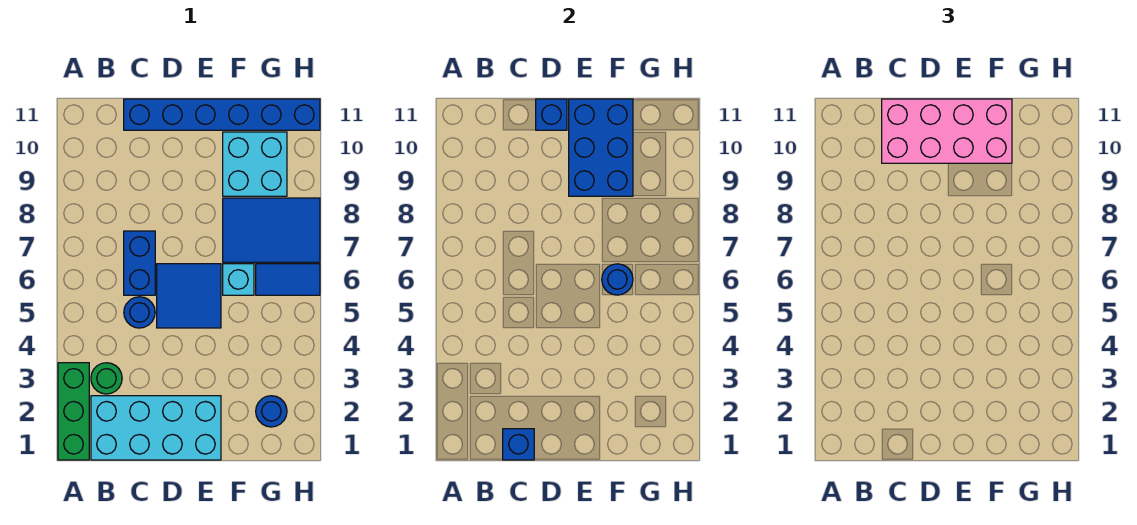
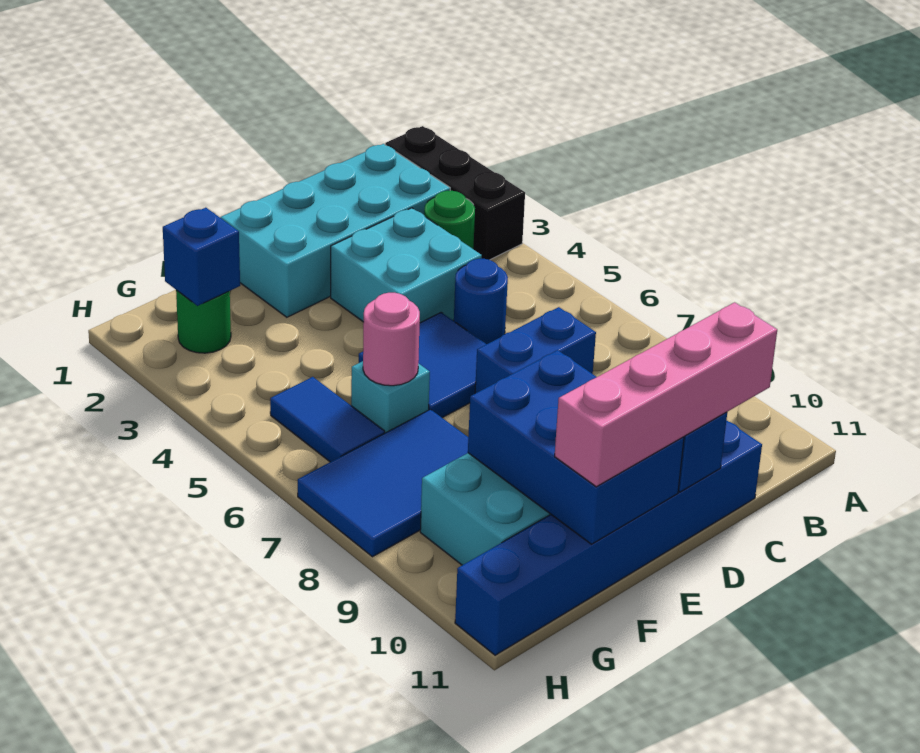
green 1x3 brick [58,363,89,460] -> black 1x3 brick [385,126,525,260]
blue 1x1 brick [503,429,534,460] -> blue 1x1 brick moved to [163,208,240,306]
none -> cyan 2x2 brick [331,208,482,323]
blue 1x2 brick [124,231,155,295] -> blue 1x2 brick turned to [475,307,596,393]
pink 2x4 brick [882,99,1012,163] -> pink 1x4 brick [555,302,777,487]
blue 1x1 round brick [602,264,633,295] -> pink 1x1 round brick [363,293,420,386]
blue 1x1 round brick [256,396,287,427] -> green 1x1 round brick [176,290,231,353]
blue 1x2 tile [256,264,320,295] -> blue 1x2 tile turned to [270,377,385,462]

